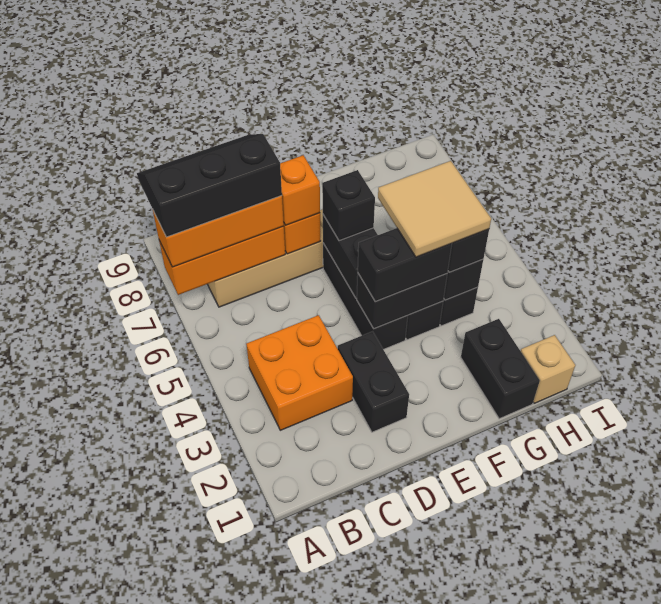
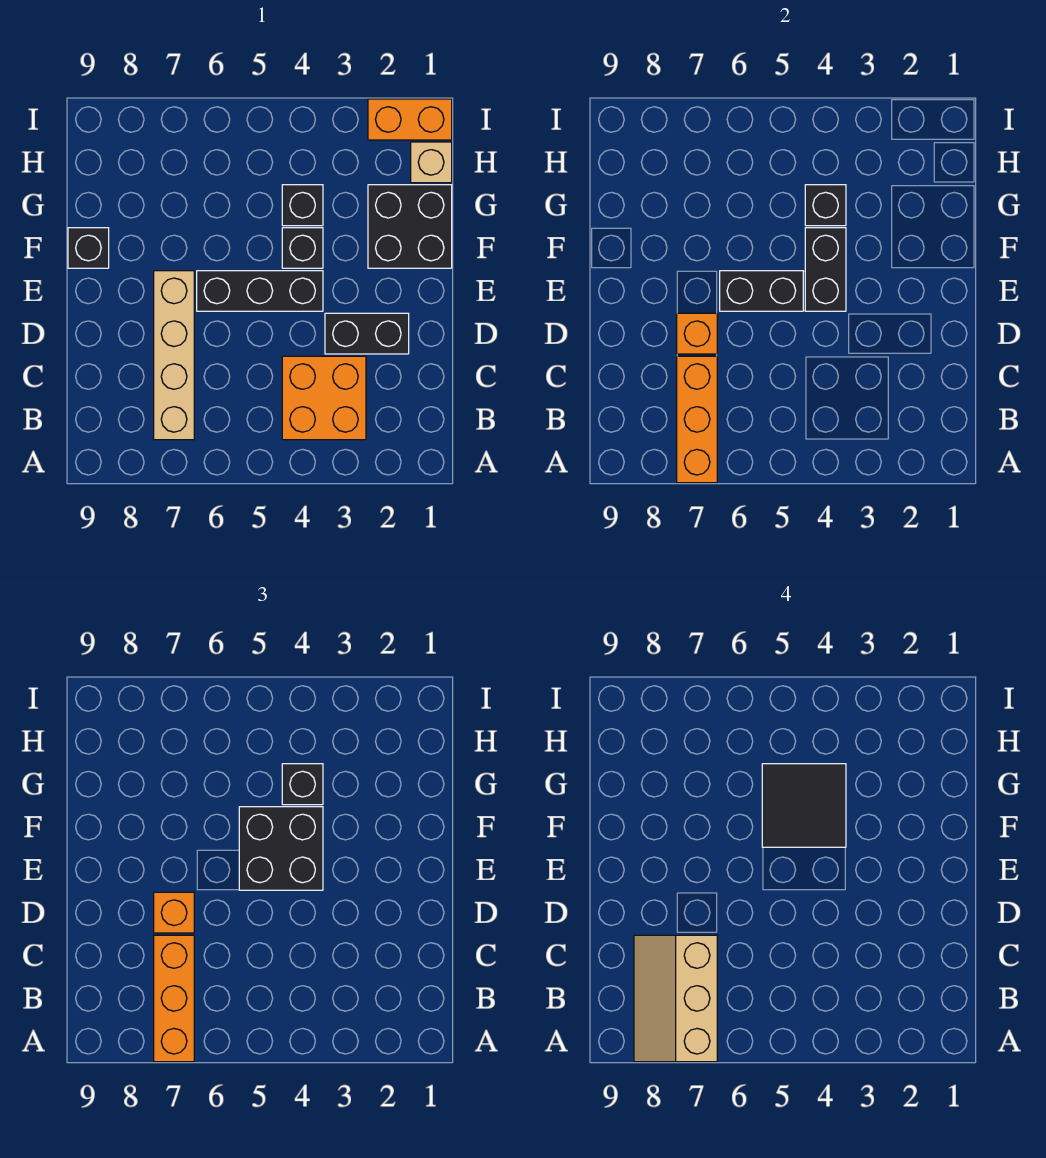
black 2x3 slope [137,134,282,237] -> tan 2x3 slope [634,935,717,1062]
black 1x2 brick [358,228,452,302] -> black 2x2 brick [239,807,323,890]
black 1x1 brick [322,170,375,241] -> black 1x1 brick moved to [68,228,109,268]
tan 2x2 tile [378,161,491,257] -> black 2x2 tile [762,764,846,847]
black 1x2 brick [461,319,540,419] -> black 2x2 brick [368,185,452,268]
none -> orange 1x2 brick [368,99,452,140]

